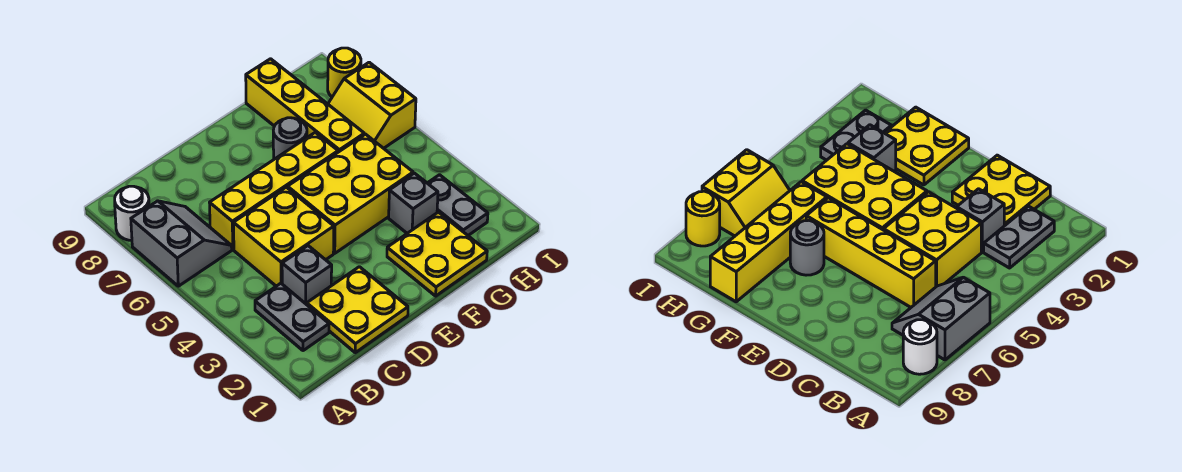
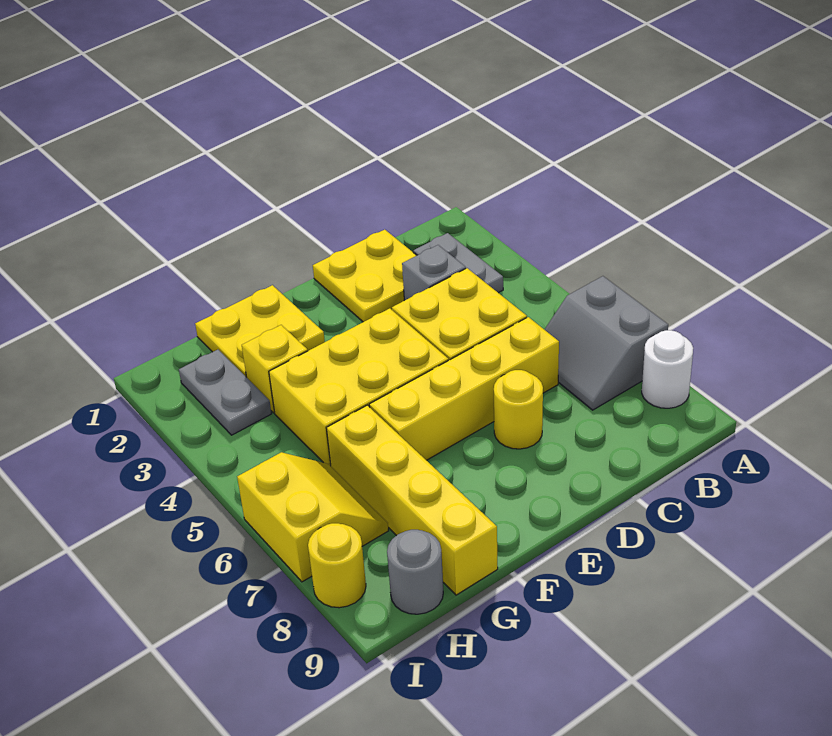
none -> yellow 1x1 round brick [494,370,543,449]
grey 1x1 round brick [273,118,307,159] -> grey 1x1 round brick moved to [387,530,443,614]
grey 1x1 brick [389,173,438,233] -> yellow 1x1 brick [242,325,308,413]

